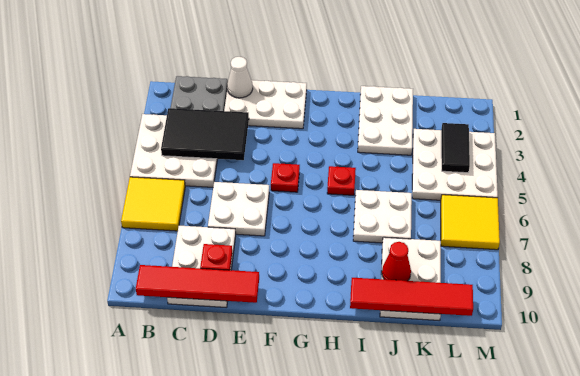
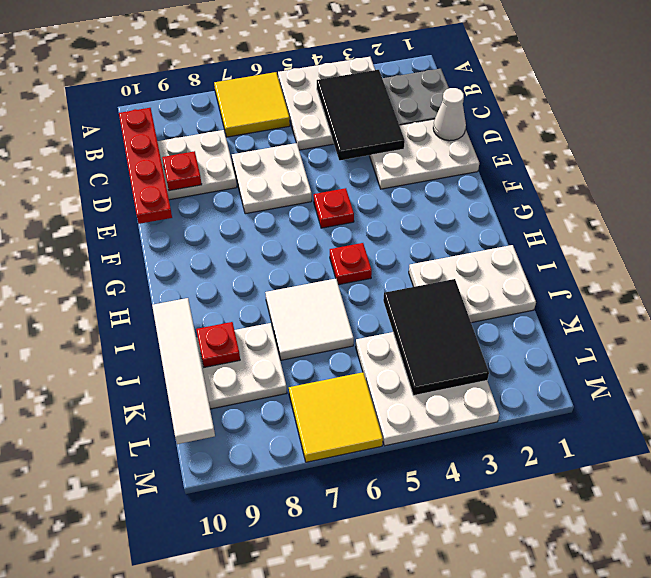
red 1x4 tile [136,265,259,303] -> red 1x4 plate [119,108,172,224]
white 2x3 plate [224,80,307,129] -> white 2x3 plate turned to [369,119,479,189]
white 2x2 plate [353,190,412,243] -> white 2x2 tile [265,279,354,360]
red 1x4 tile [350,278,473,316] -> white 1x4 tile [152,298,215,444]
red 1x1 cone [382,242,411,281] -> red 1x1 plate [196,322,240,367]
black 1x2 tile [441,123,470,173] -> black 2x3 tile [383,279,489,396]

